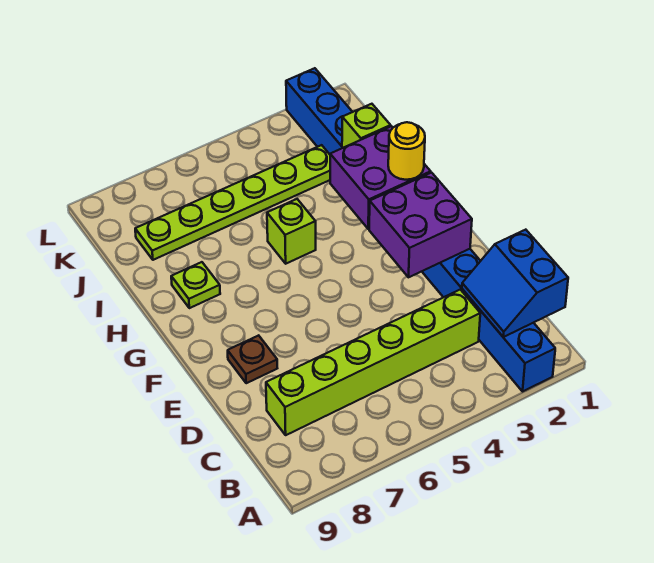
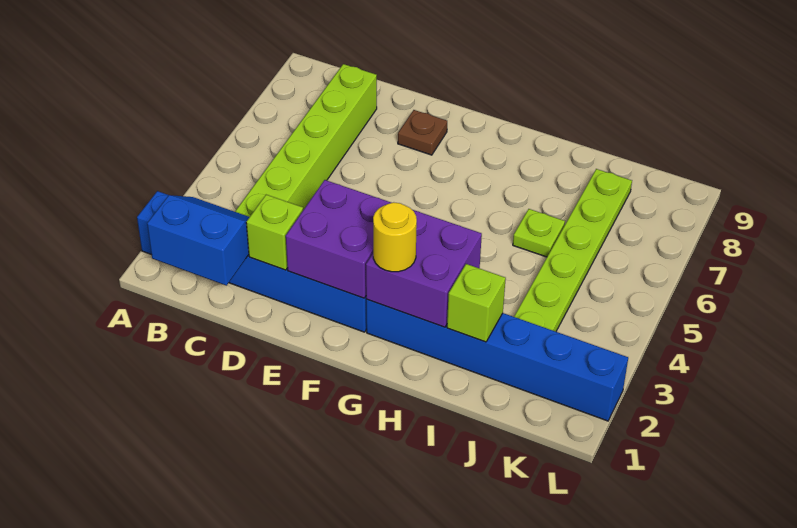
lime 1x1 brick [267,199,316,264] -> lime 1x1 brick moved to [246,195,303,270]
lime 1x1 plate [171,262,220,308] -> lime 1x1 plate moved to [513,209,565,257]

